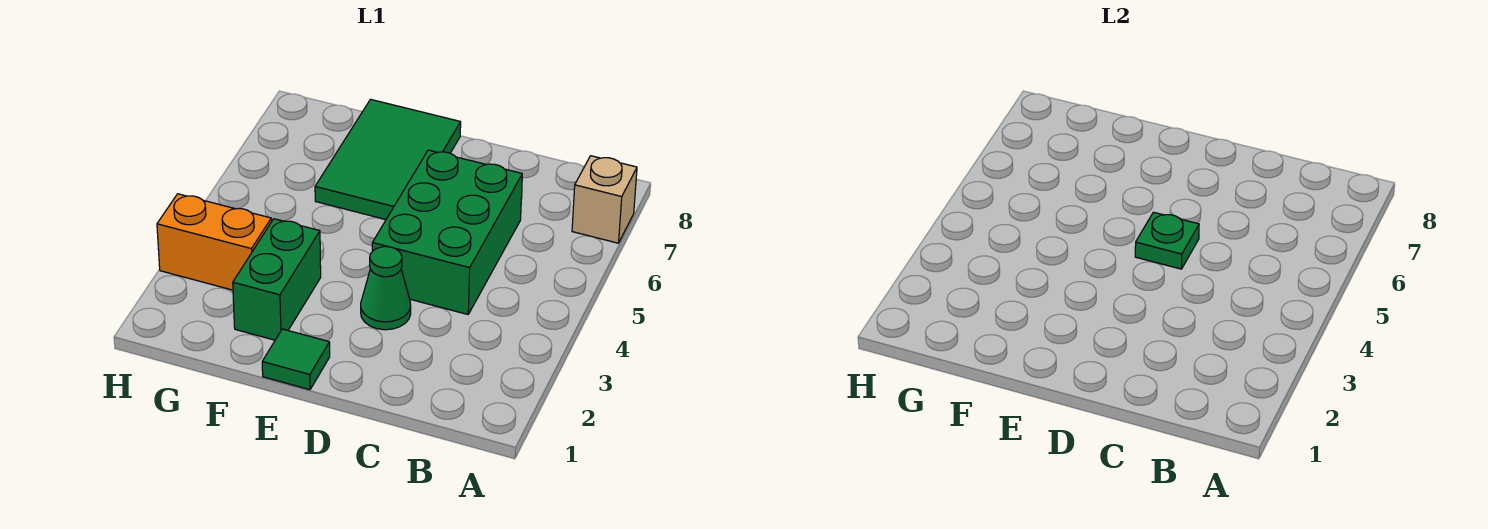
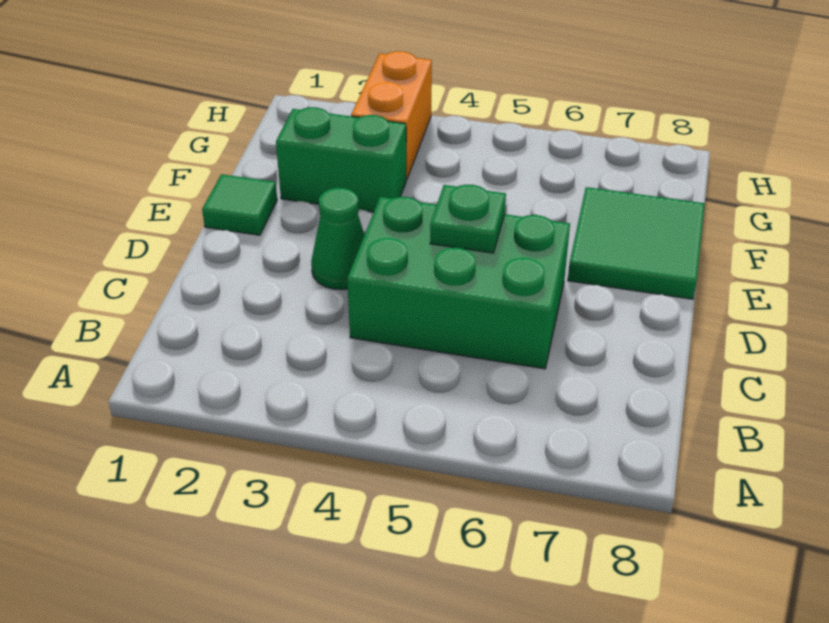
tan 1x1 brick [572,156,637,243] -> none
green 2x3 tile [315,99,461,220] -> green 2x2 tile [568,187,705,299]

